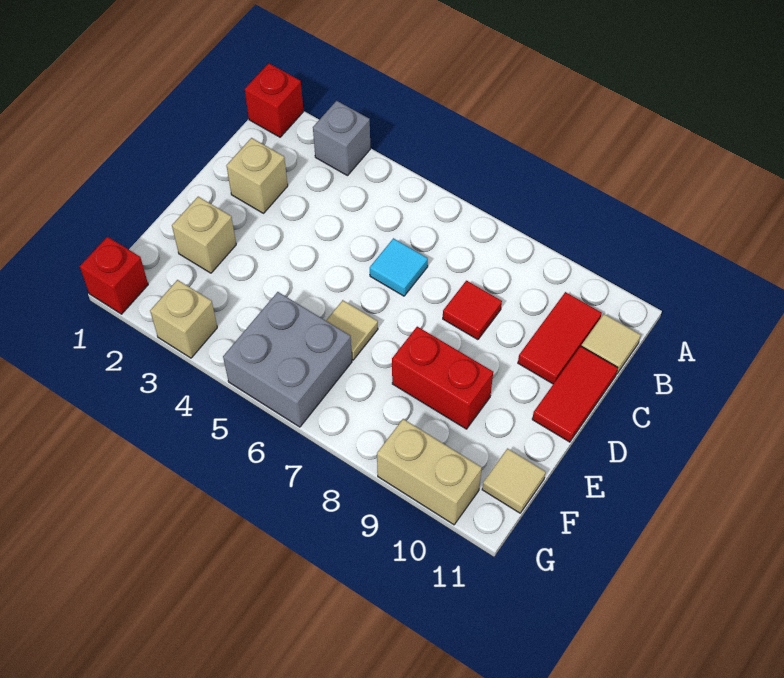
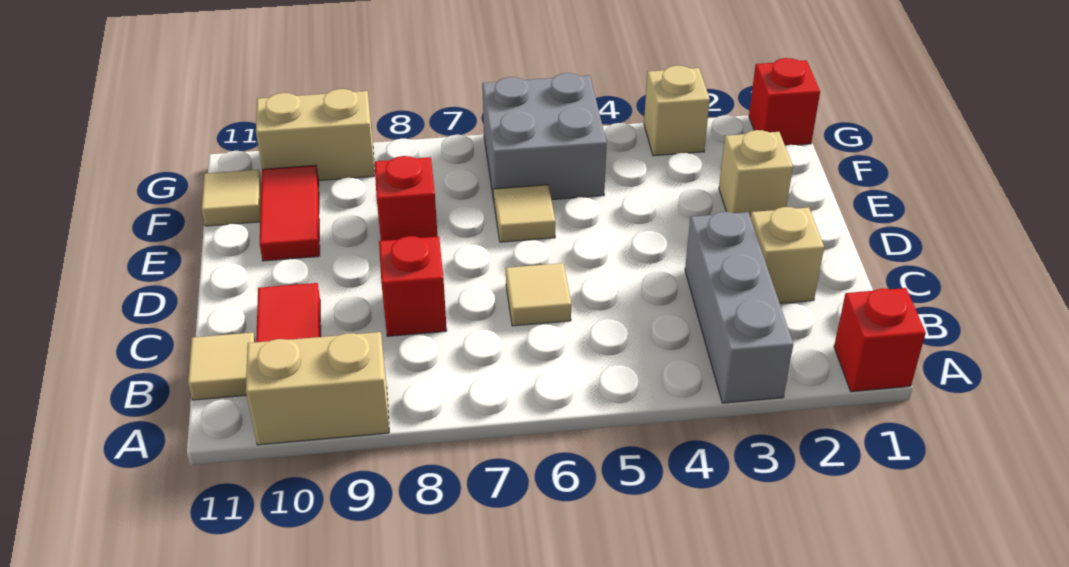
grey 1x1 brick [313,101,370,176] -> grey 1x3 brick [685,212,793,403]
none -> tan 1x2 brick [246,332,389,445]
cyan 1x1 tile [370,238,428,296] -> tan 1x1 tile [506,263,571,326]
red 1x1 tile [443,281,502,340] -> red 1x1 brick [379,236,447,336]
red 1x2 tile [532,346,618,442] -> red 1x2 tile moved to [260,165,320,261]
red 1x2 brick [392,327,493,429] -> red 1x1 brick [375,156,438,241]

